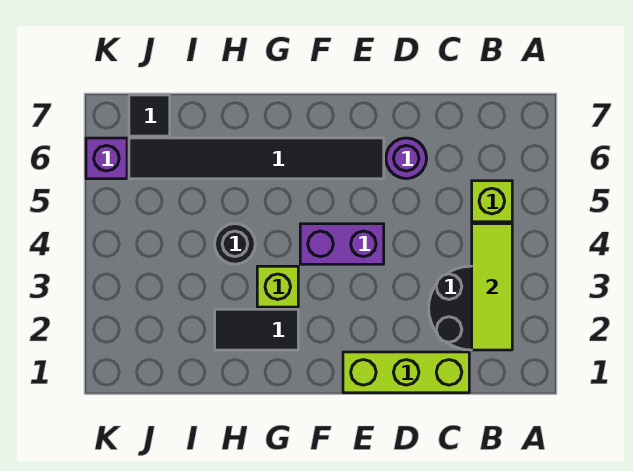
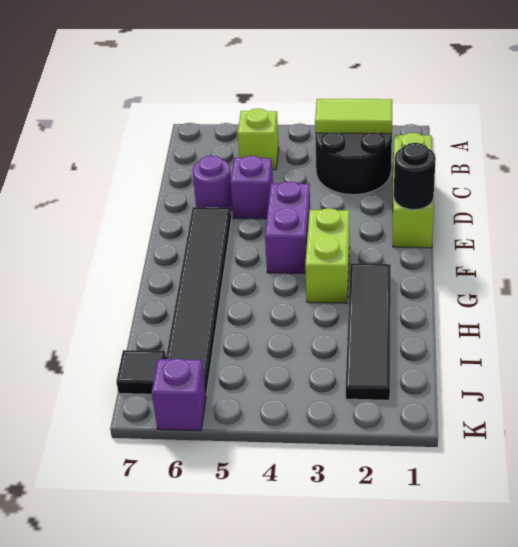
lime 1x3 tile [472,224,512,350] -> lime 1x2 tile [315,99,392,134]
none -> purple 1x1 brick [231,156,273,219]
black 1x2 tile [215,309,298,350] -> black 1x4 tile [346,264,391,400]
lime 1x1 brick [257,266,298,307] -> lime 1x2 brick [305,208,350,303]
black 1x1 round brick [215,224,255,264] -> black 1x1 round brick moved to [394,143,436,210]

